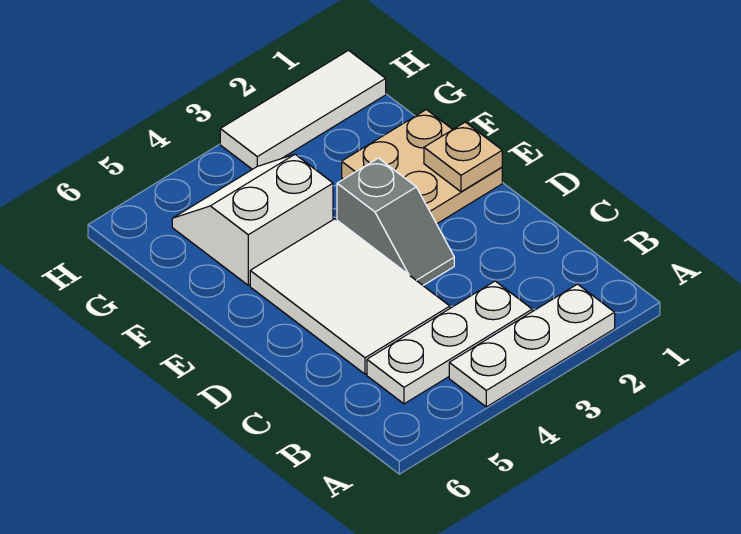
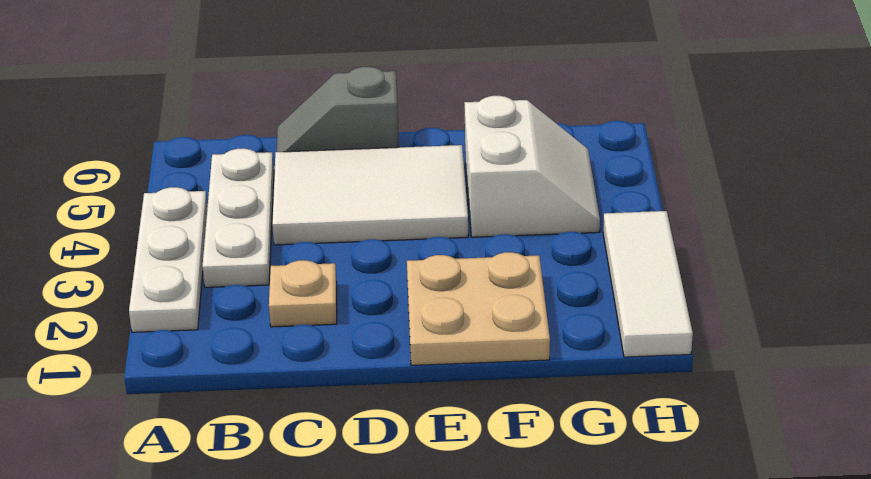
grey 1x2 slope [337,158,454,285] -> grey 1x2 slope moved to [277,67,399,152]
tan 1x1 plate [424,122,502,192] -> tan 1x1 plate moved to [269,260,337,327]

